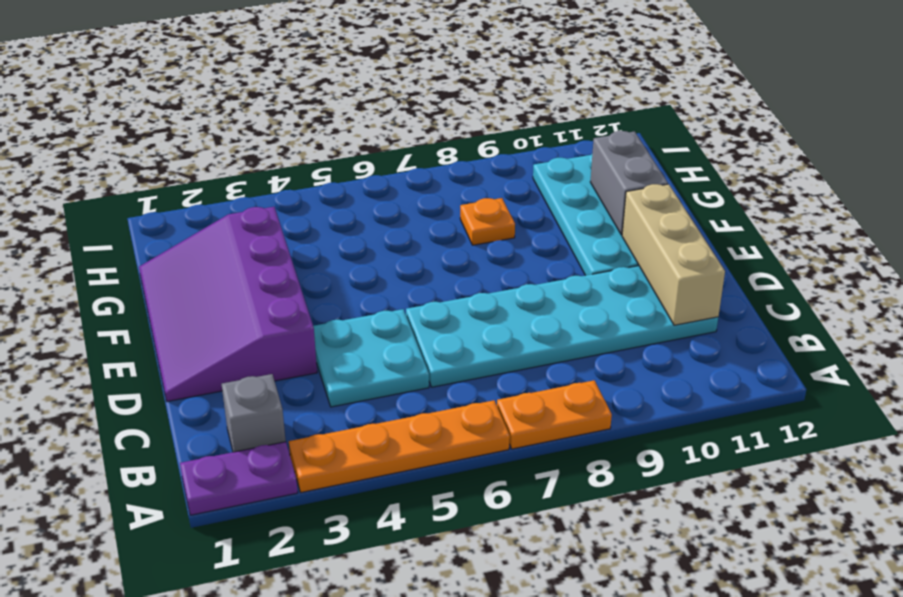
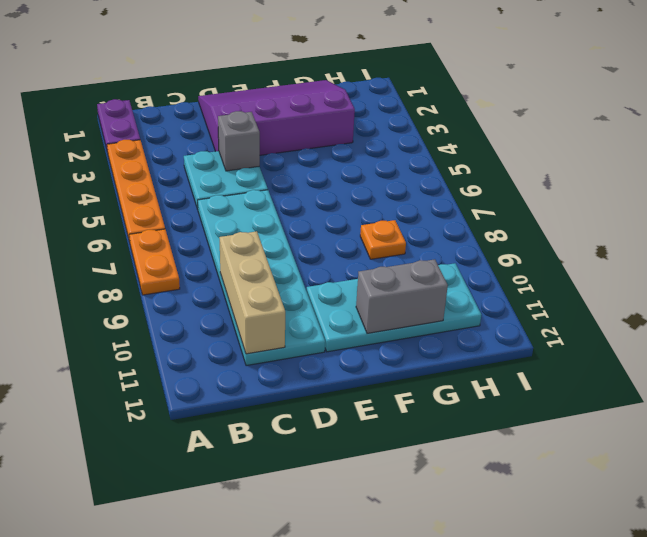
grey 1x1 brick [222,374,286,452] -> grey 1x1 brick moved to [218,111,260,171]
tan 1x3 brick [622,184,725,325] -> tan 1x3 brick turned to [219,231,285,354]

